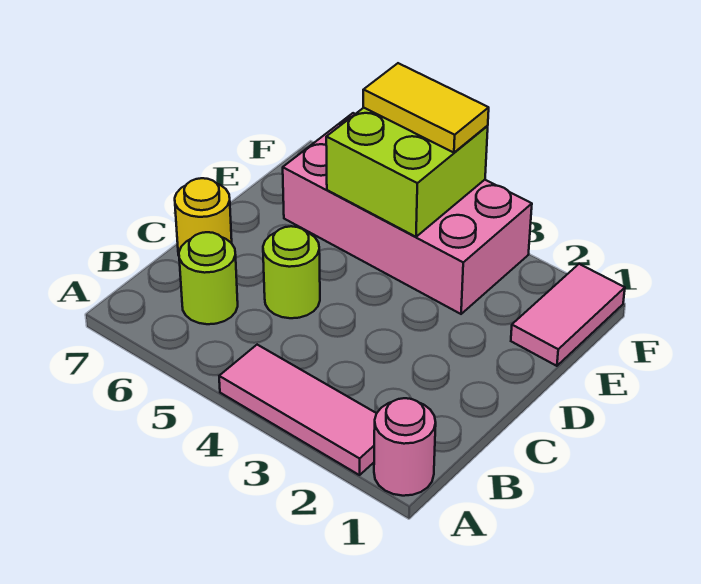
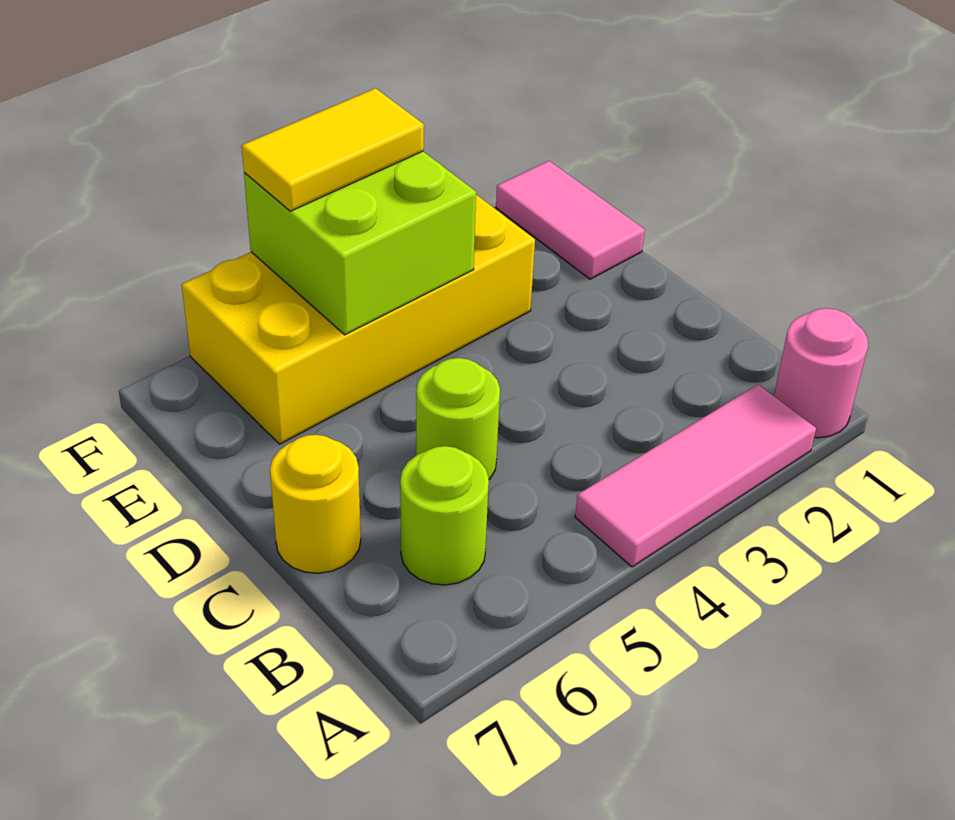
pink 2x4 brick [283,113,532,314] -> yellow 2x4 brick [181,195,535,444]

